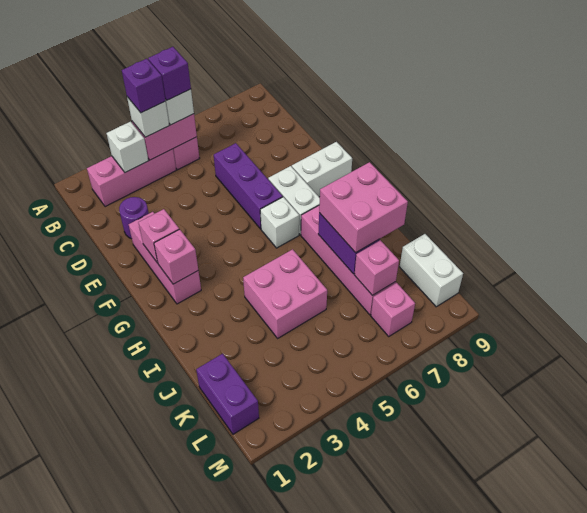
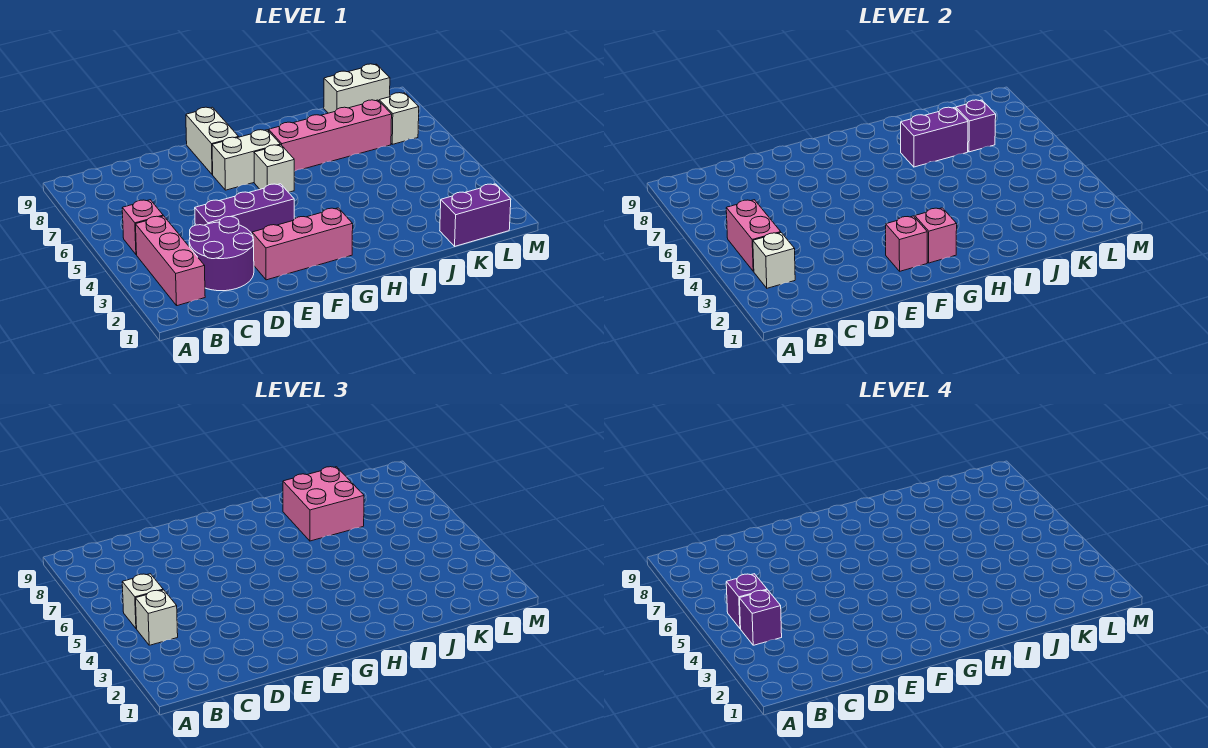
purple 1x1 round brick [119,197,149,239] -> purple 2x2 round brick [189,217,254,291]
purple 1x3 brick [214,143,283,229] -> purple 1x3 brick moved to [195,184,294,234]
pink 2x2 brick [243,249,327,338] -> none
pink 1x1 brick [355,240,399,295] -> purple 1x1 brick [956,100,996,152]
pink 1x1 brick [371,283,415,336] -> white 1x1 brick [379,93,419,144]

